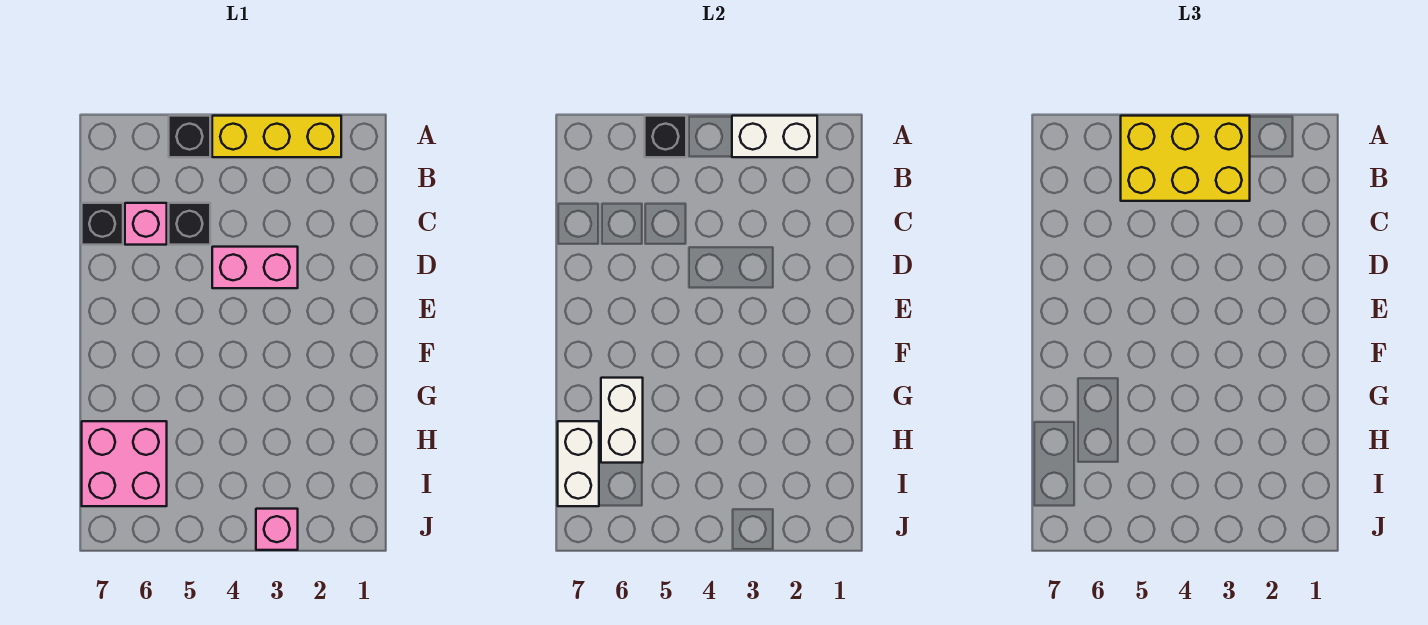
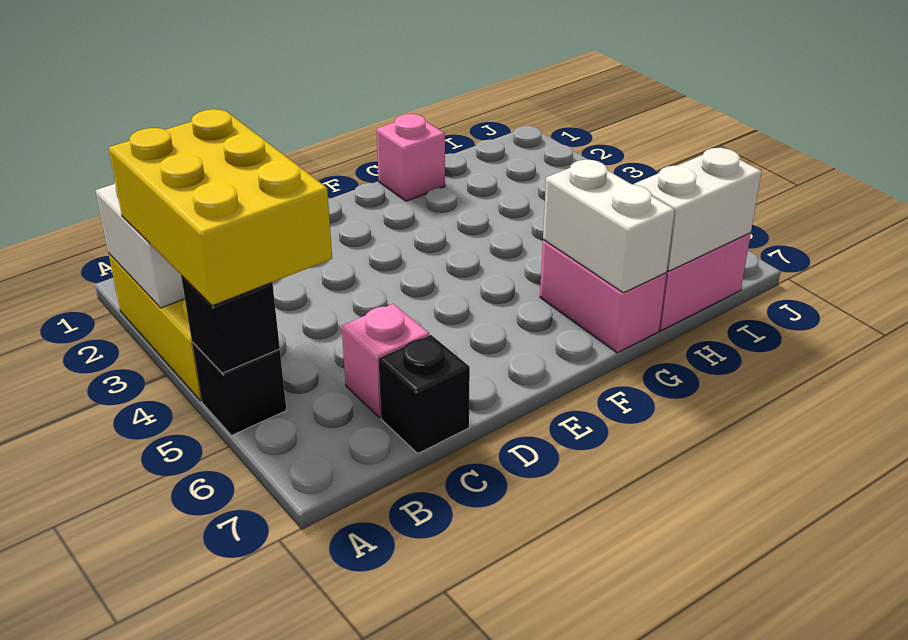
black 1x1 brick [169,203,210,245] -> none
pink 1x2 brick [212,247,298,288] -> pink 1x2 brick moved to [540,240,666,353]
white 1x2 brick [601,378,643,463] -> white 1x2 brick turned to [543,160,675,293]
pink 1x1 brick [256,509,298,550] -> pink 1x1 brick moved to [376,114,445,201]

